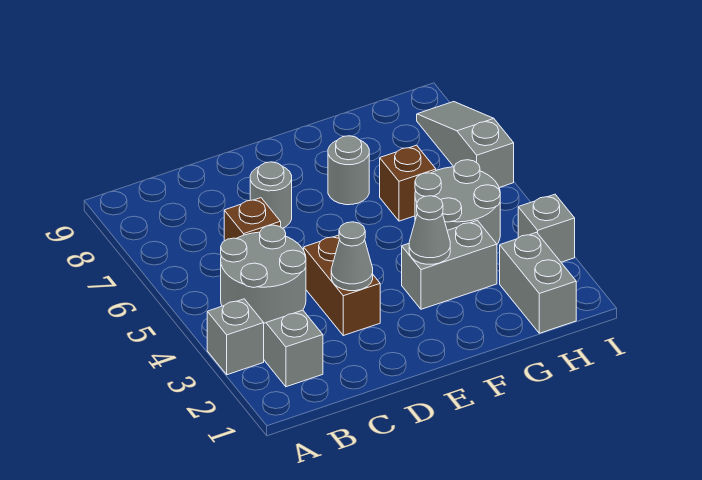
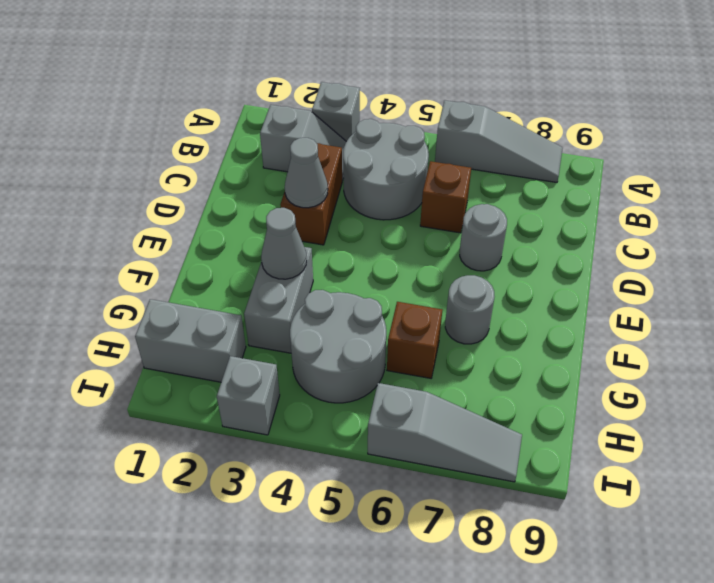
none -> grey 1x3 slope [435,100,563,182]
brown 1x2 brick [304,235,380,336] -> brown 1x2 brick turned to [280,143,343,245]

